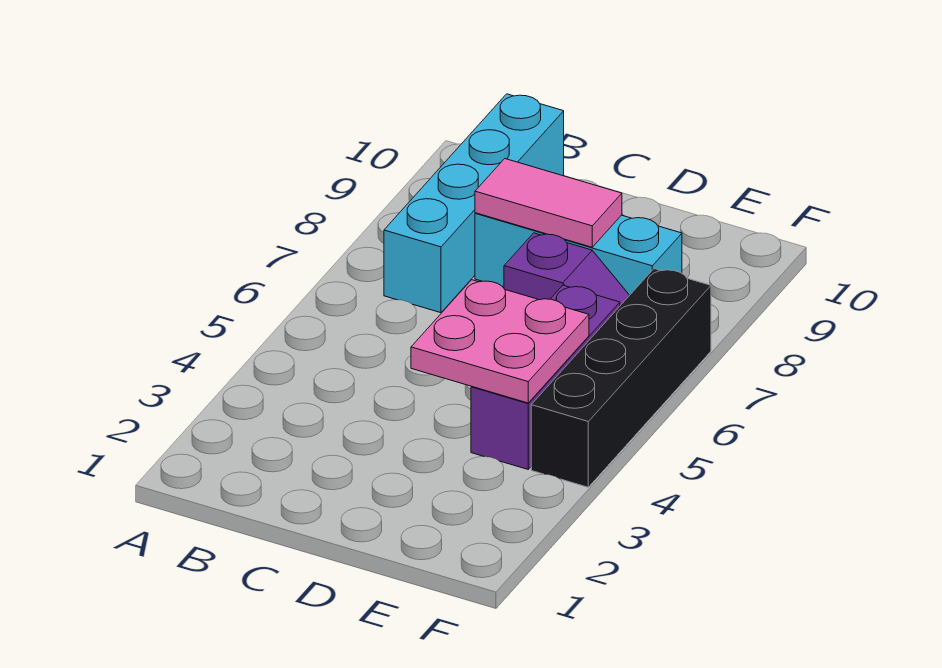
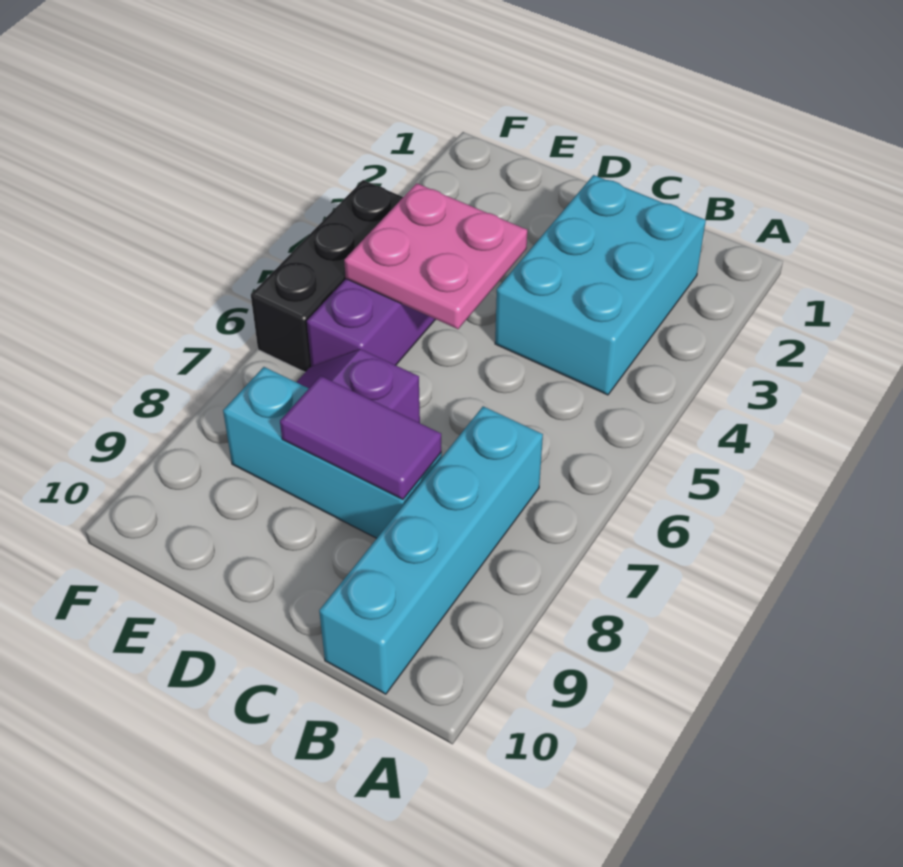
none -> cyan 2x3 brick [495,175,706,395]
pink 1x2 tile [475,159,622,247] -> purple 1x2 tile [280,376,441,499]
black 1x4 brick [531,269,711,487] -> black 1x3 brick [251,180,403,372]

